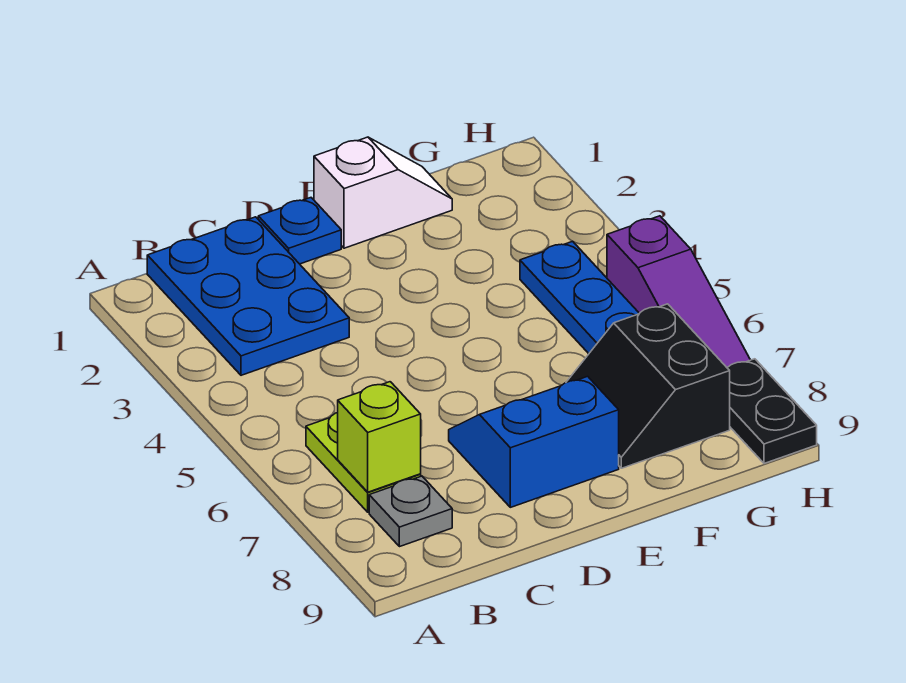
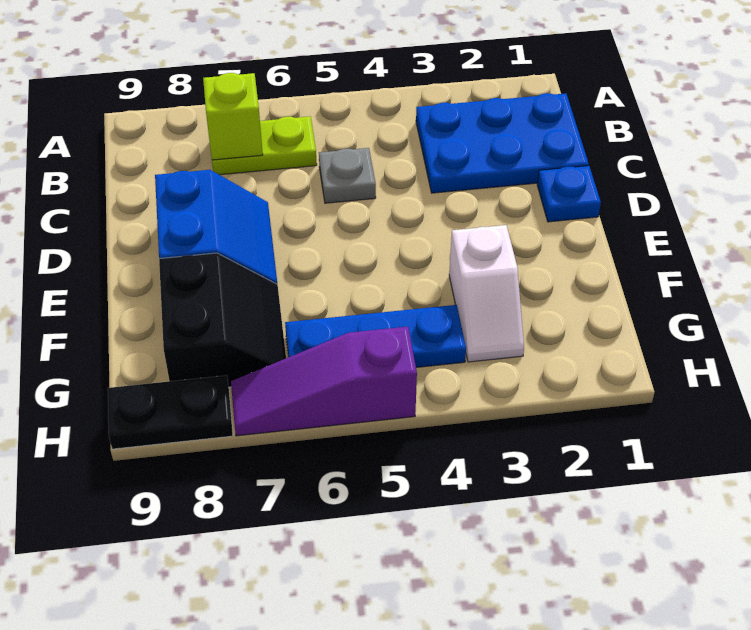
grey 1x1 plate [369,476,452,547] -> grey 1x1 plate moved to [319,148,376,203]
white 1x2 slope [314,137,452,248] -> white 1x2 slope moved to [449,225,524,362]
black 2x2 slope [567,304,730,468] -> black 2x2 slope turned to [159,253,286,387]

